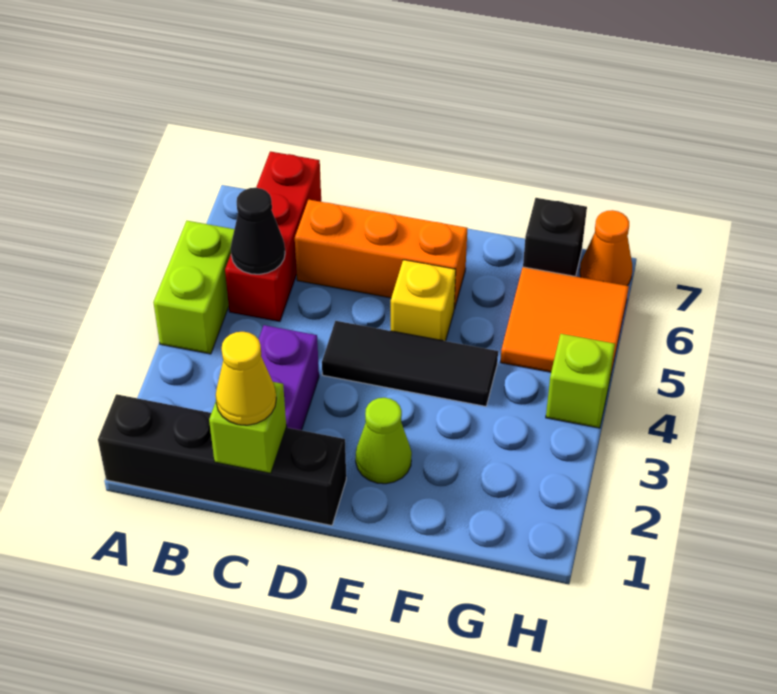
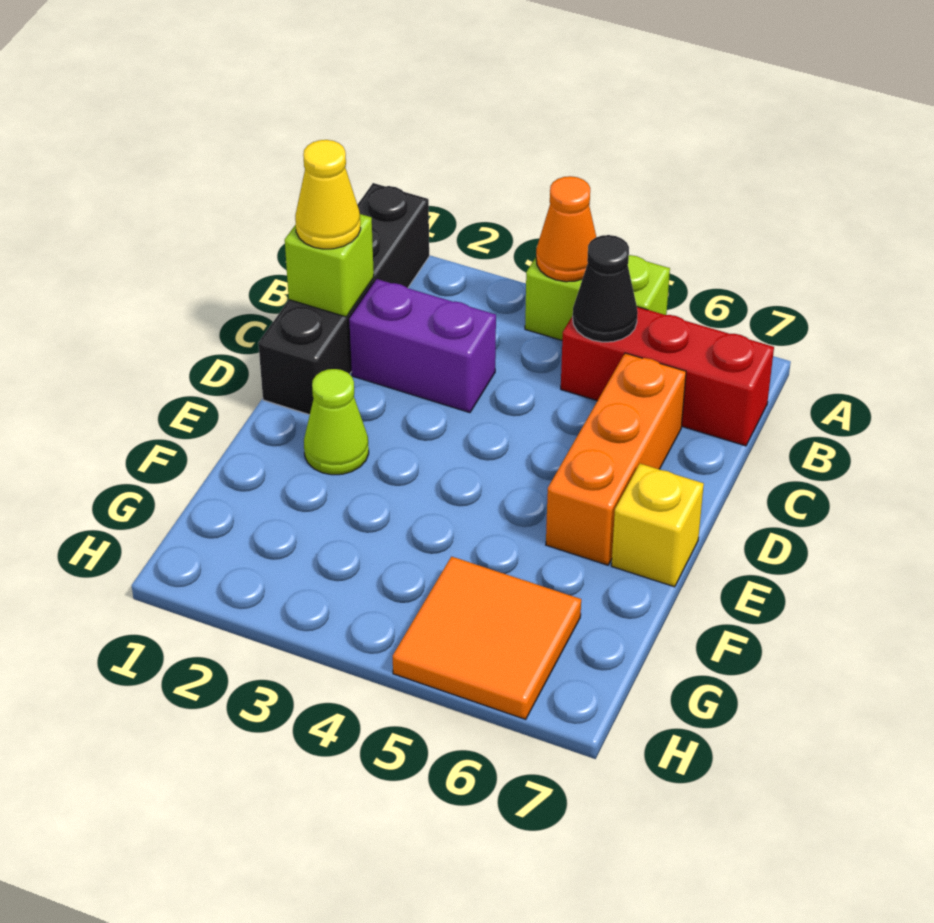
black 1x3 tile [322,321,498,406] -> none
yellow 1x1 brick [391,260,456,341] -> yellow 1x1 brick moved to [611,464,704,587]
black 1x1 brick [523,198,587,276] -> none
lime 1x1 brick [546,334,615,428] -> none
orange 1x1 cone [580,210,632,286] -> orange 1x1 cone moved to [536,176,596,282]

